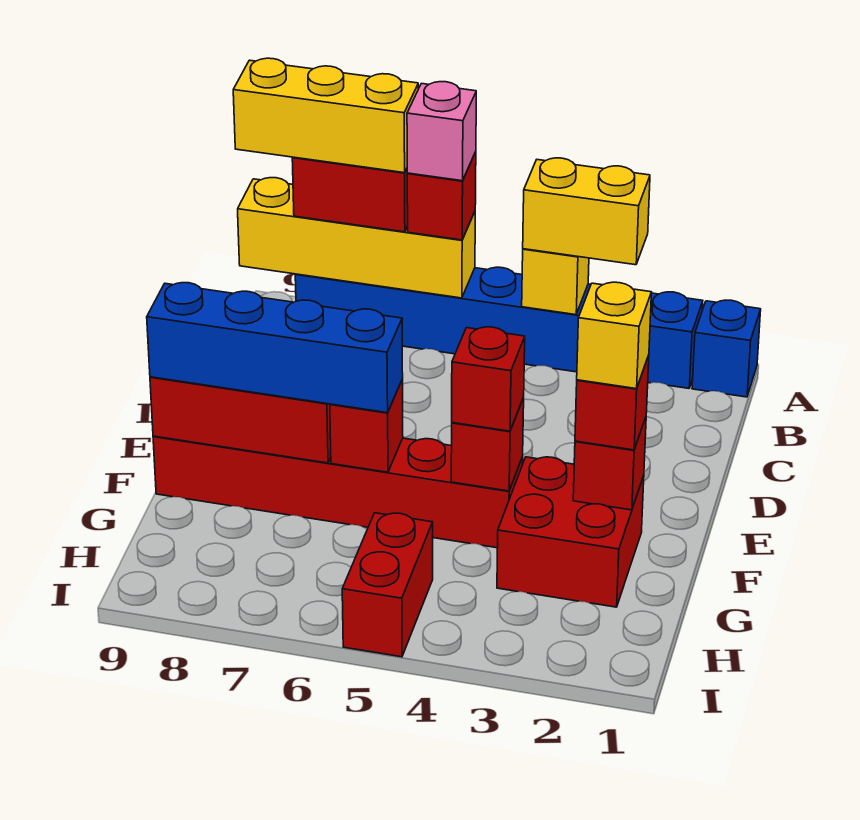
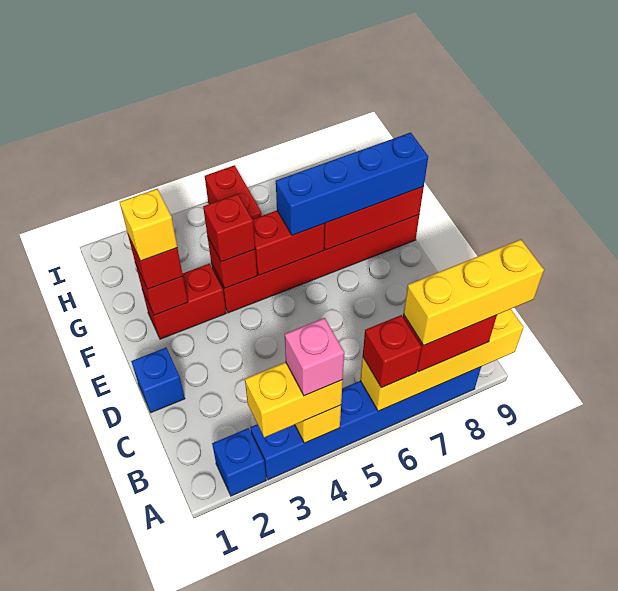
blue 1x1 brick [692,300,761,397] -> blue 1x1 brick moved to [131,348,185,413]
pink 1x1 brick [407,82,476,181] -> pink 1x1 brick moved to [285,318,344,396]
red 2x2 brick [497,457,644,607] -> red 1x2 brick [142,264,226,339]
red 1x1 brick [330,379,403,472] -> red 1x2 brick [252,211,325,275]

